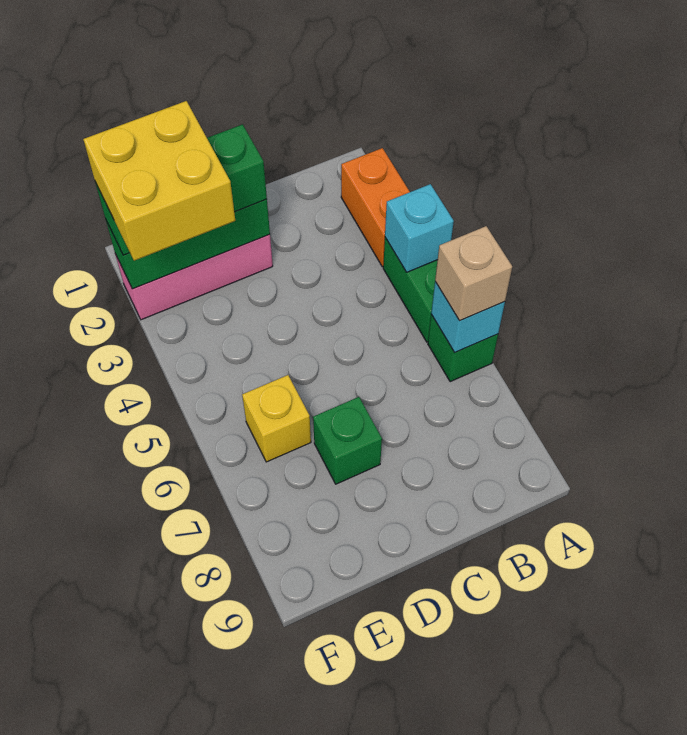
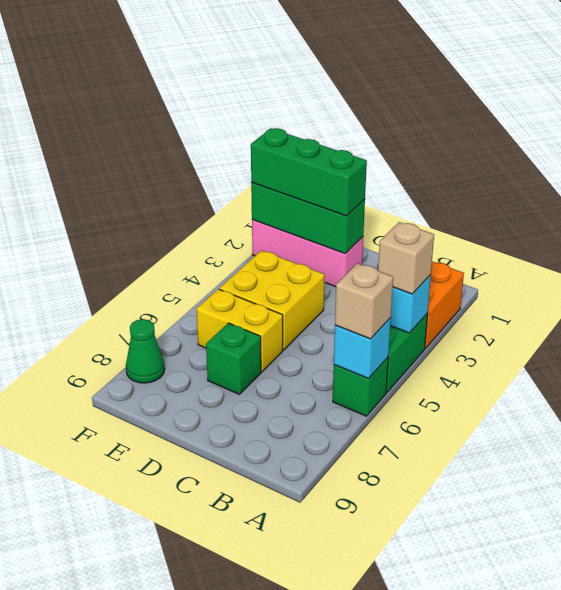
none -> tan 1x1 brick [378,222,434,294]
yellow 2x2 brick [83,101,235,261] -> yellow 2x2 brick moved to [219,250,325,350]
yellow 1x1 brick [242,375,311,462] -> yellow 1x2 brick [196,289,283,372]
none -> green 1x1 cone [126,319,165,383]

